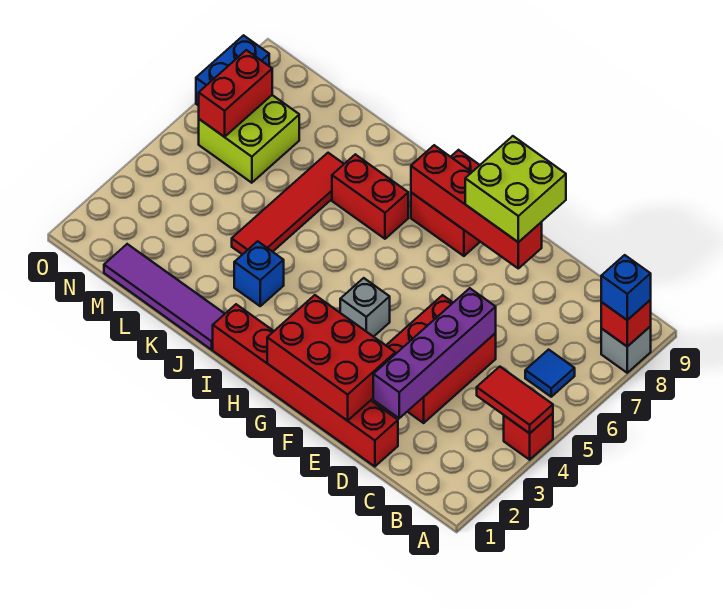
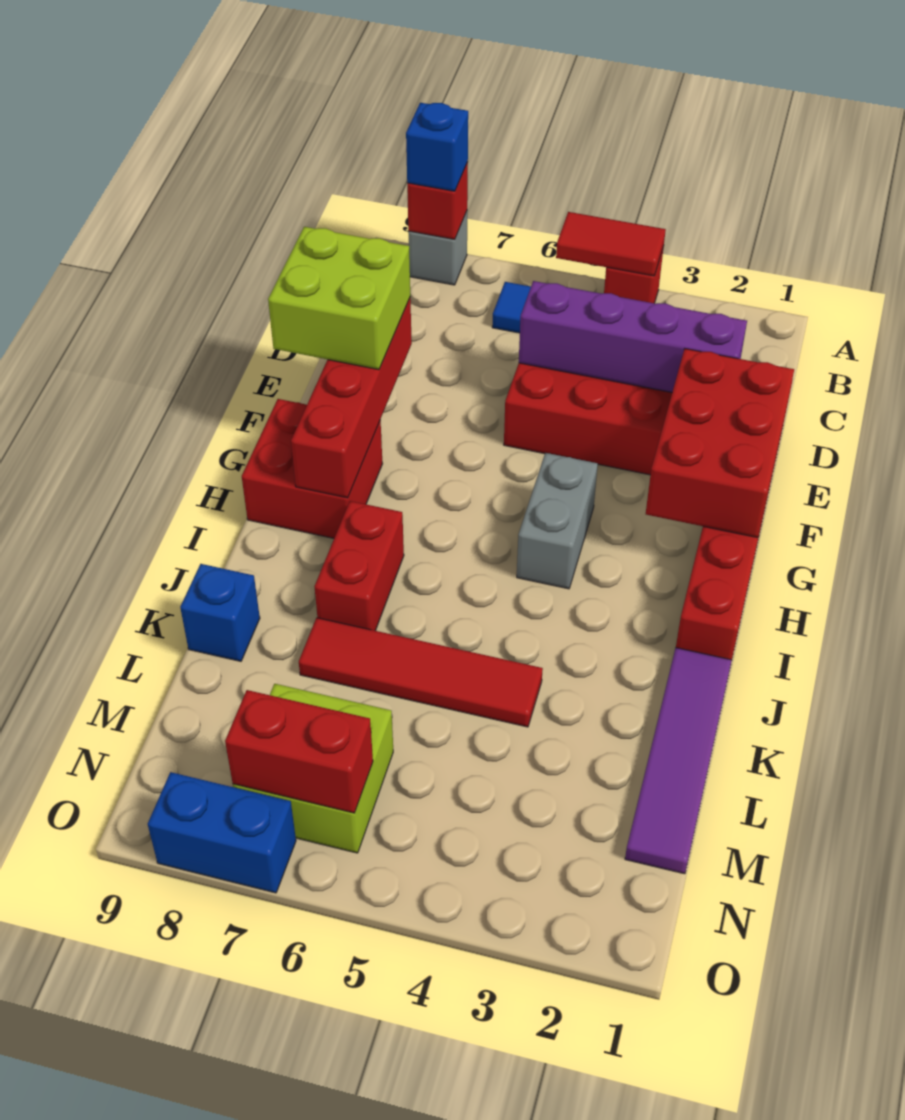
red 1x2 tile [477,367,553,433] -> red 1x2 tile turned to [556,212,666,276]
grey 1x1 brick [340,278,390,337] -> grey 1x2 brick [517,453,598,589]
blue 1x1 brick [234,241,284,306] -> blue 1x1 brick moved to [180,564,260,661]

